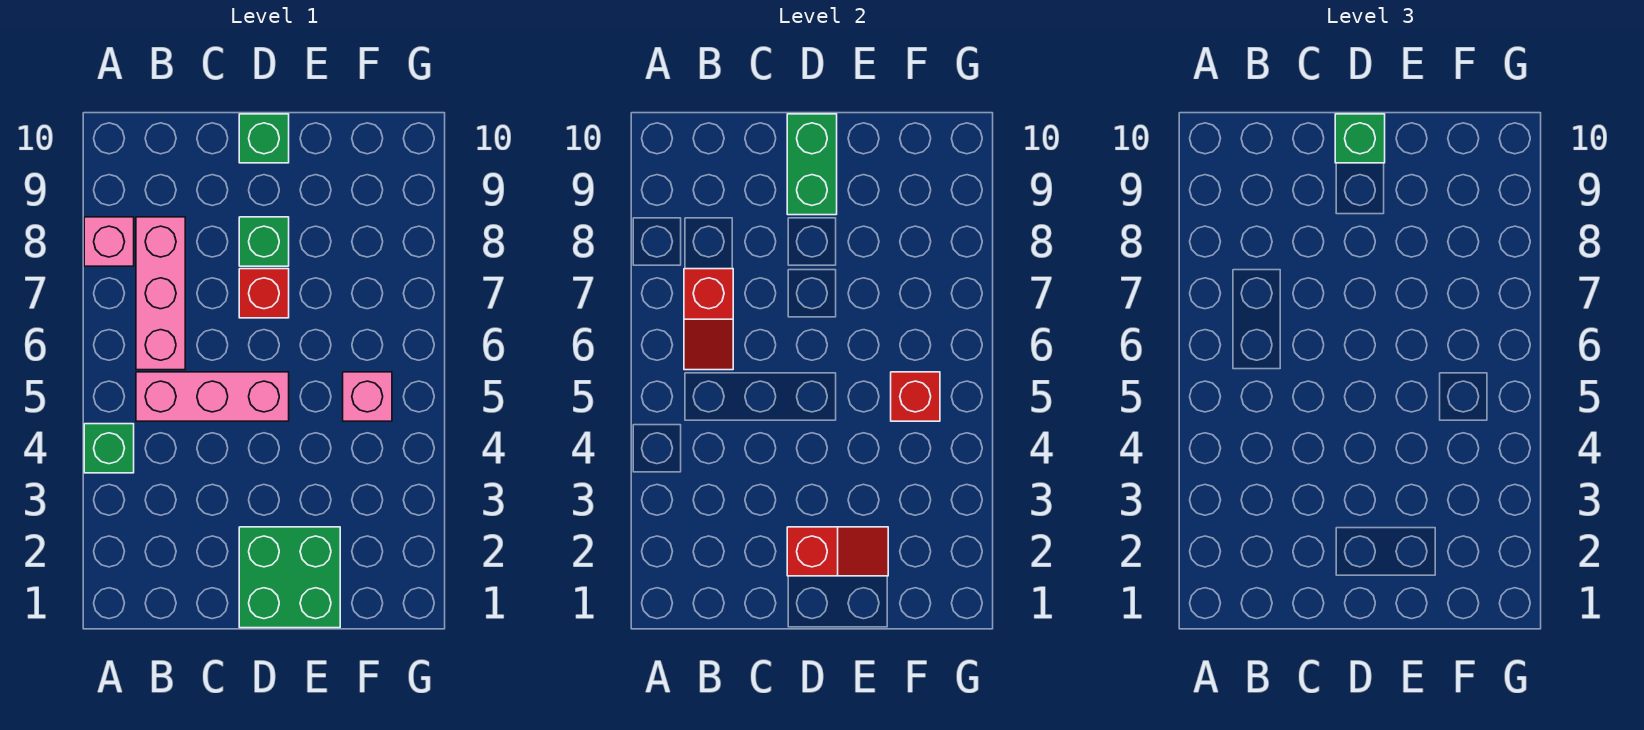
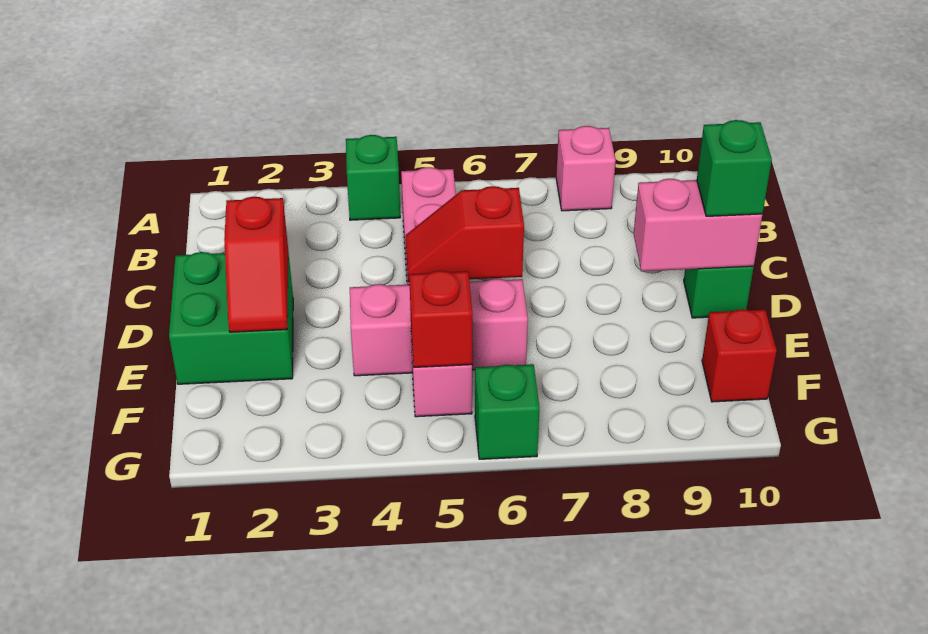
pink 1x3 brick [136,217,185,370] -> pink 1x3 brick moved to [350,279,528,376]
red 1x2 slope [684,269,733,370] -> red 1x2 slope moved to [406,186,524,282]
red 1x1 brick [239,269,289,318] -> red 1x1 brick moved to [702,309,777,402]
green 1x1 brick [239,217,289,266] -> green 1x1 brick moved to [475,364,540,459]
green 1x2 brick [787,114,837,215] -> pink 1x2 brick [634,179,762,271]

